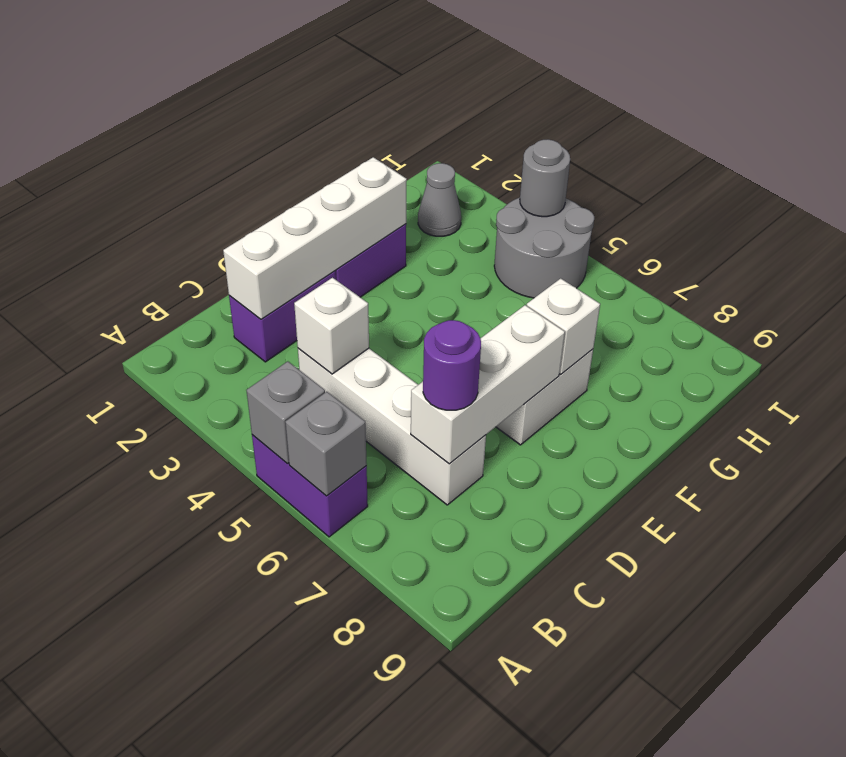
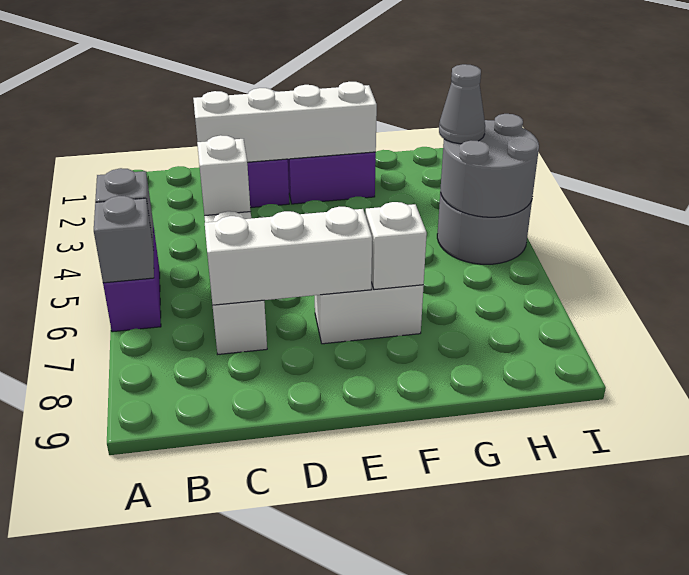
purple 1x1 round brick [423,320,481,410] -> none
grey 1x1 cone [418,163,461,236] -> grey 1x1 cone moved to [439,64,485,144]
grey 1x1 round brick [520,139,570,217] -> grey 2x2 round brick [440,114,539,217]

